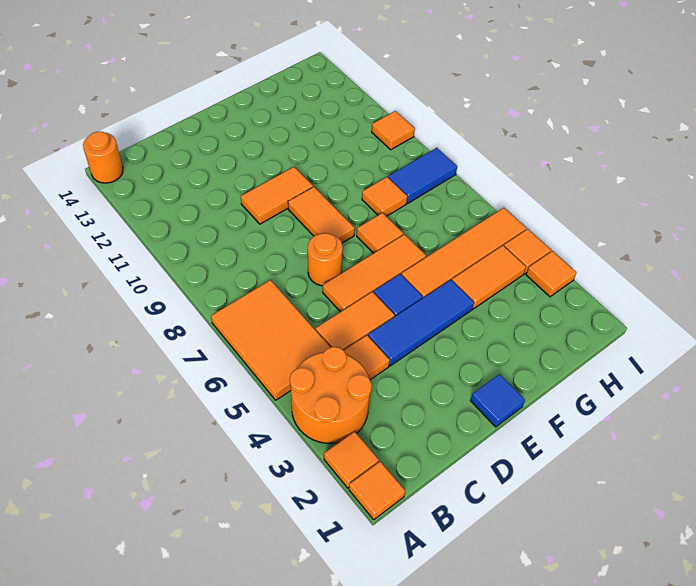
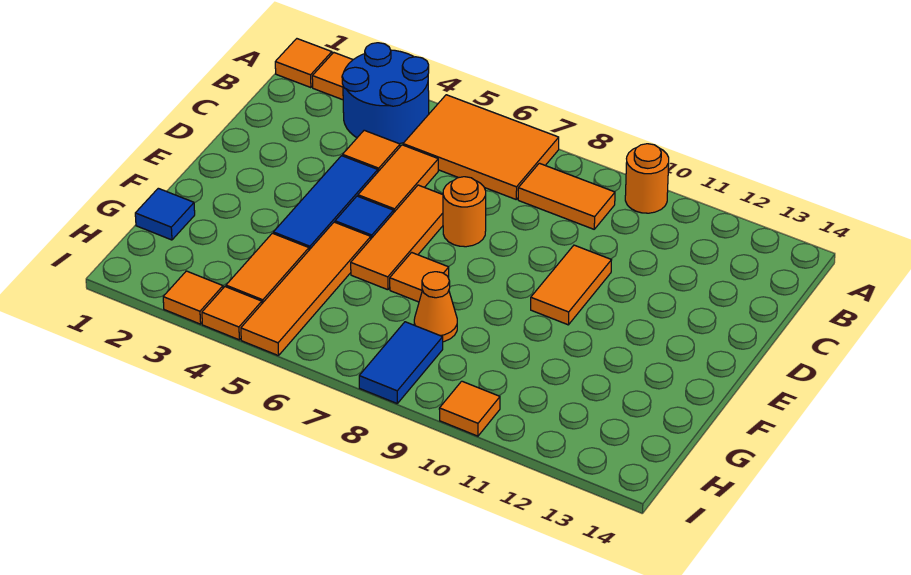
orange 2x2 round brick [290,347,372,443] -> blue 2x2 round brick [342,43,429,144]
orange 1x1 round brick [83,131,123,183] -> orange 1x1 round brick moved to [625,144,669,213]
blue 1x1 tile [470,374,525,427] -> blue 1x1 tile moved to [135,188,195,240]
orange 1x2 tile [288,187,355,243] -> orange 1x2 tile moved to [518,163,615,229]
orange 1x1 tile [362,177,407,216] -> orange 1x1 cone [414,272,457,342]

